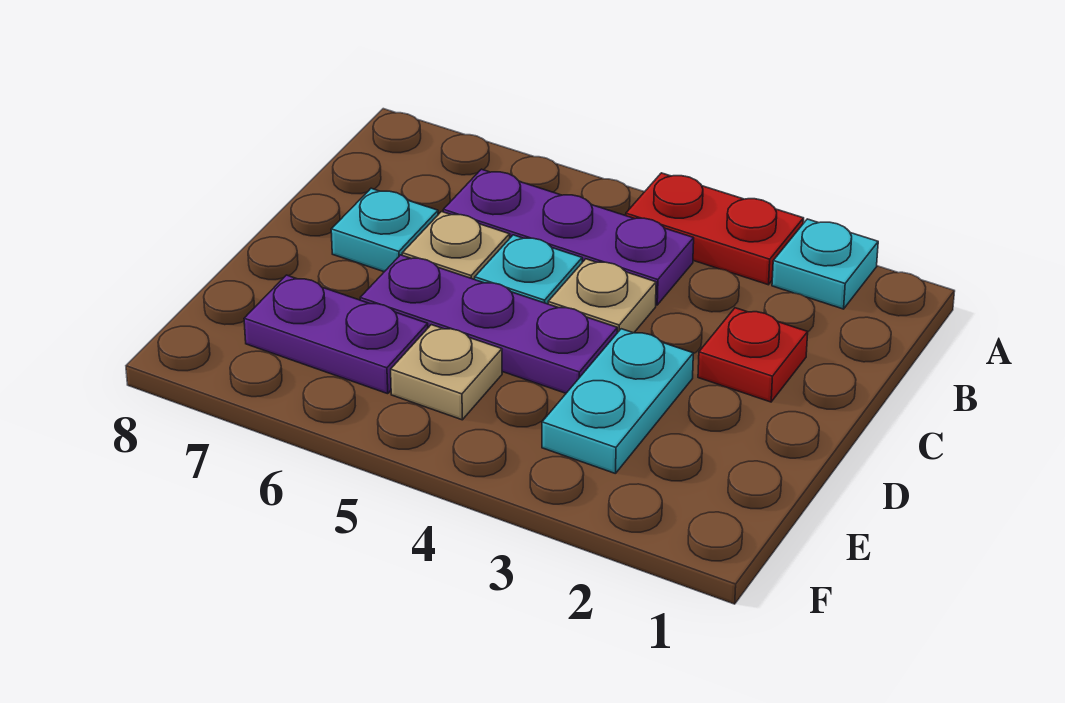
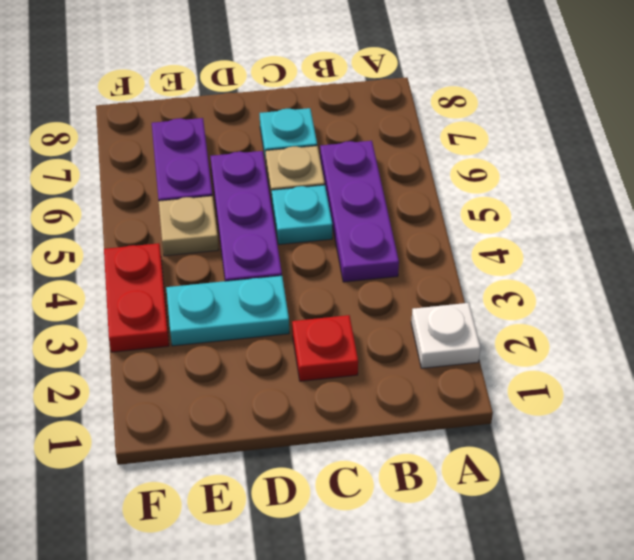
cyan 1x1 plate [772,219,878,309] -> white 1x1 plate [411,303,480,368]
red 1x2 plate [626,173,804,285] -> red 1x2 plate moved to [104,243,169,352]
tan 1x1 plate [548,259,656,333] -> none

